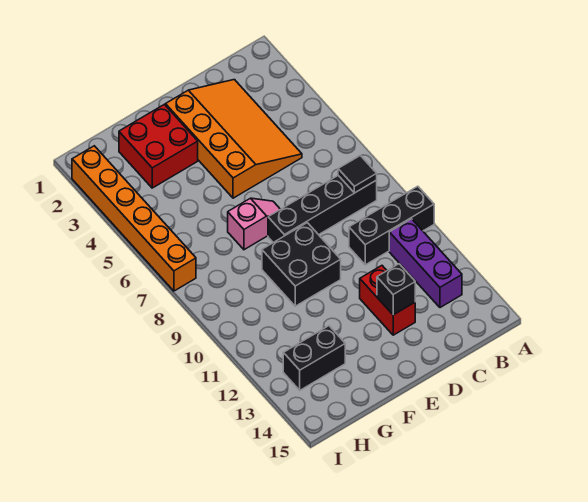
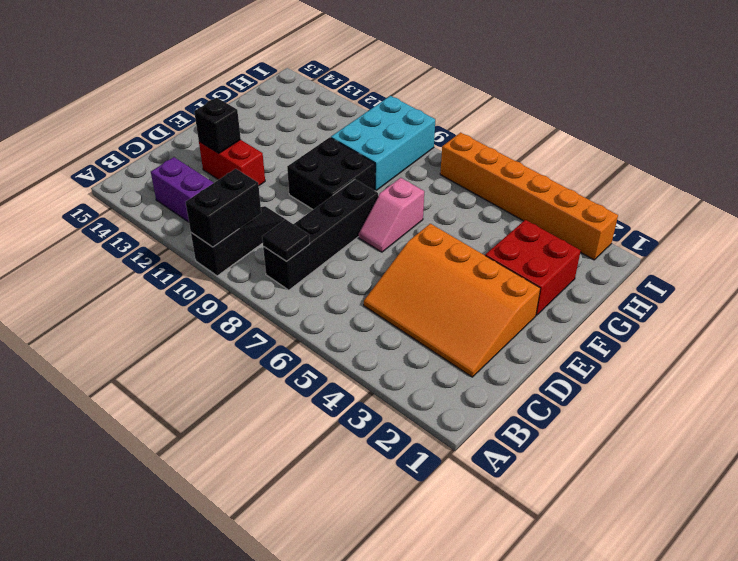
black 1x3 brick [349,186,434,265] -> black 1x3 slope [191,206,285,276]
none -> cyan 2x3 brick [331,96,435,191]
black 1x2 brick [283,326,345,390] -> black 1x2 brick moved to [186,169,261,247]

